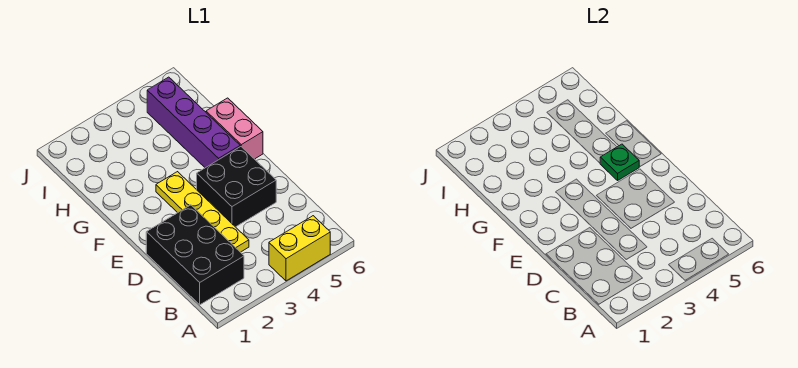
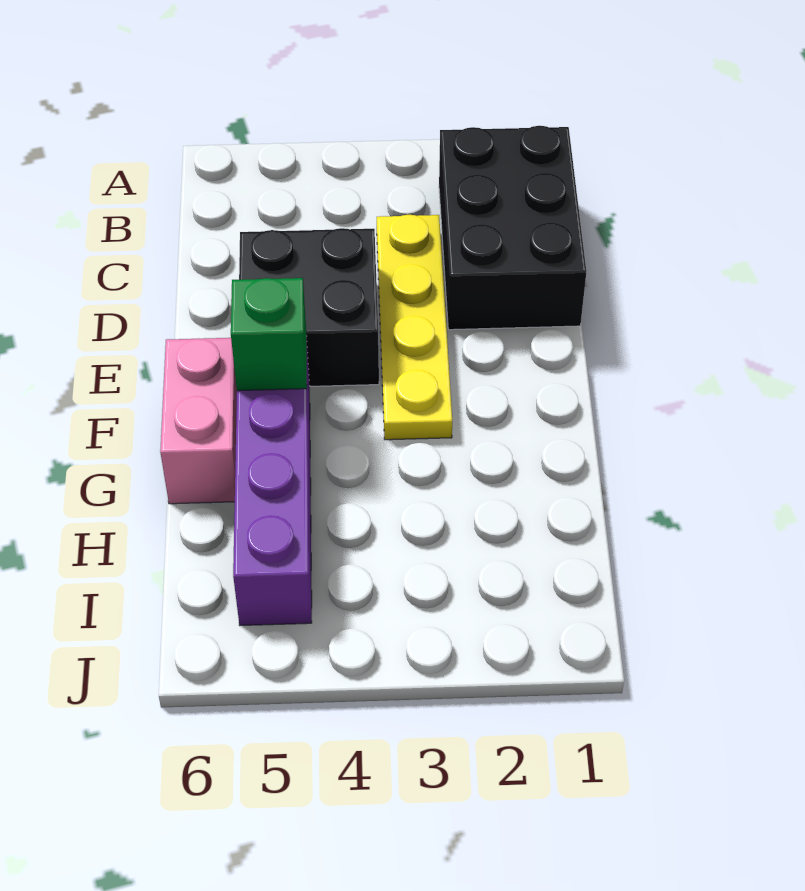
yellow 1x2 brick [269,216,330,281] -> none
green 1x1 plate [600,144,639,180] -> green 1x1 brick [231,278,307,391]

